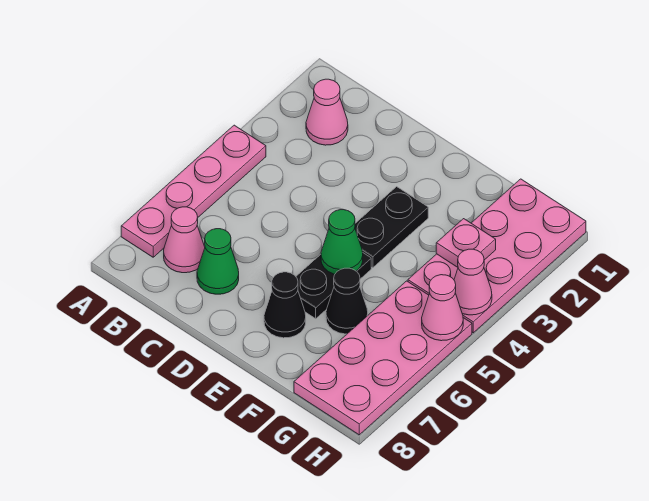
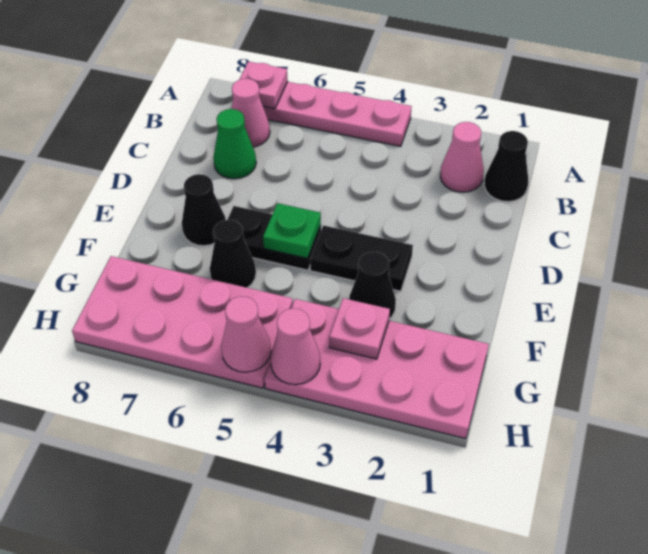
none -> pink 1x1 plate [239,62,288,109]
none -> black 1x1 cone [484,131,528,202]
green 1x1 cone [321,210,363,274] -> green 1x1 plate [263,203,321,258]
none -> black 1x1 cone [349,252,396,319]

